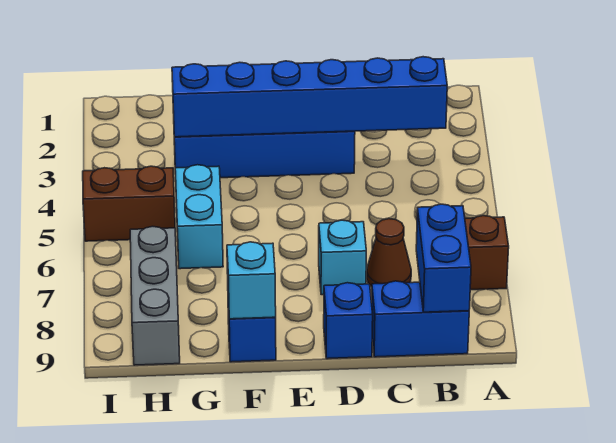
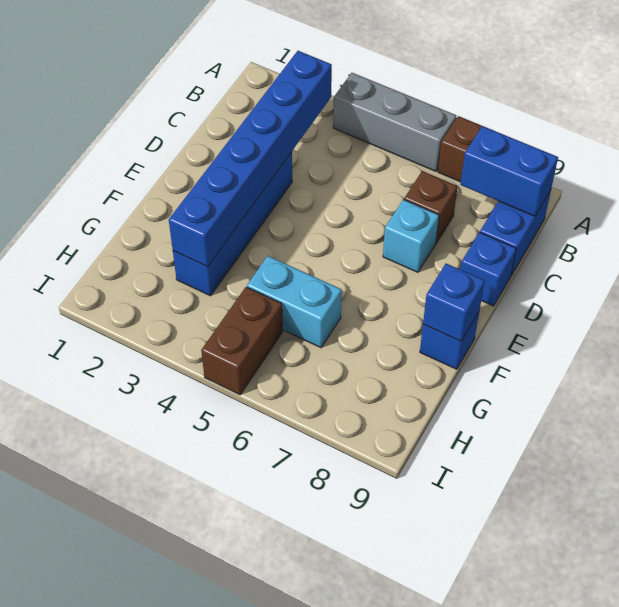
brown 1x1 cone [367,219,411,287] -> brown 1x1 brick [404,171,458,243]
cyan 1x1 brick [227,242,276,319] -> blue 1x1 brick [423,264,485,341]
grey 1x3 brick [130,226,180,365] -> grey 1x3 brick moved to [333,73,456,171]

